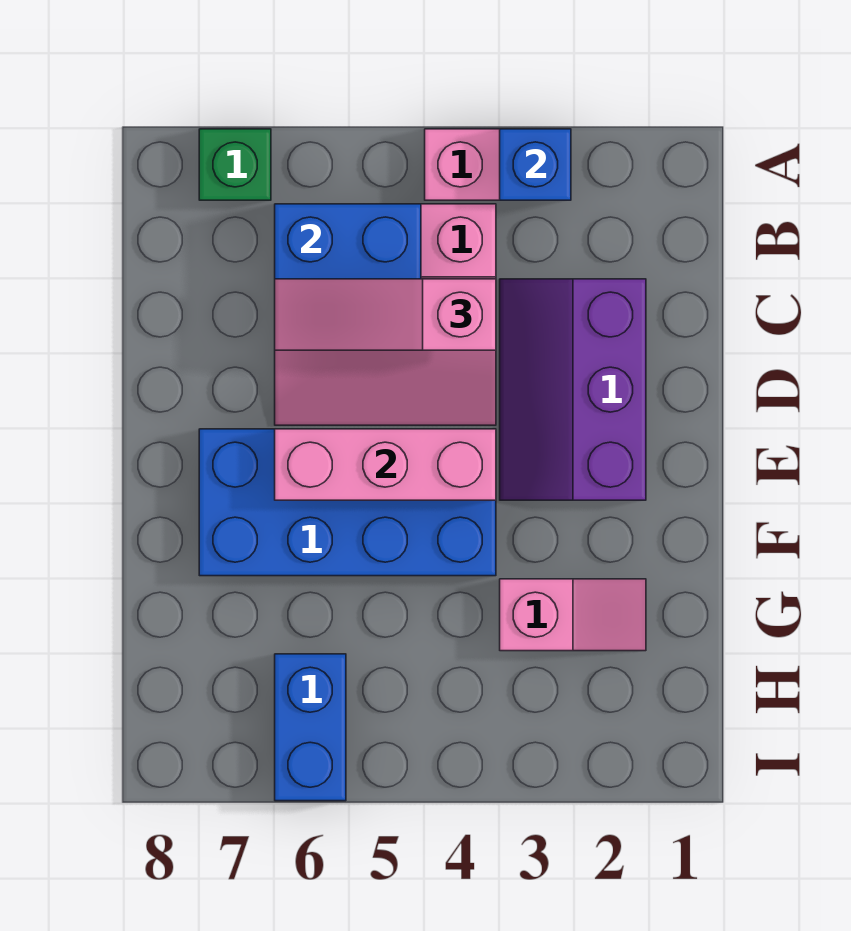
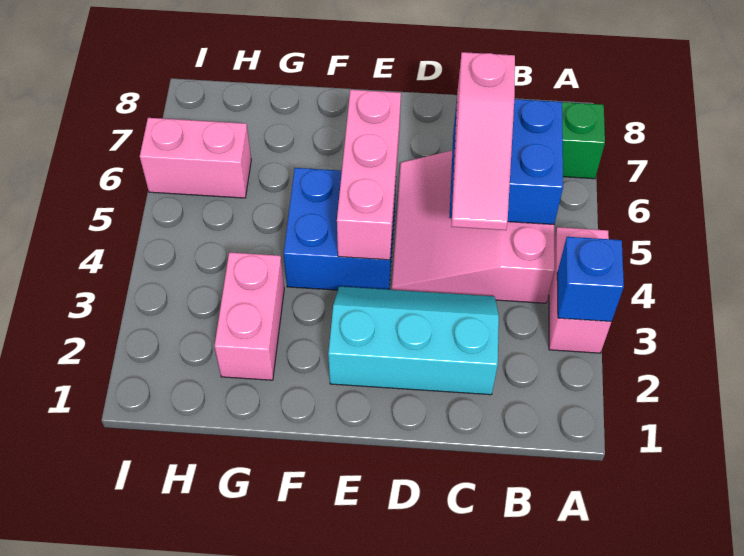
purple 2x3 slope [500,279,646,500] -> cyan 2x3 slope [328,287,499,395]
pink 1x3 slope [275,279,496,350] -> pink 1x3 slope turned to [451,52,515,230]
blue 2x4 brick [199,429,496,576] -> blue 2x2 brick [284,168,396,290]
pink 1x2 slope [500,579,646,651] -> pink 1x2 brick [215,252,284,380]
blue 1x2 brick [275,654,346,801] -> pink 1x2 brick [140,118,251,198]

